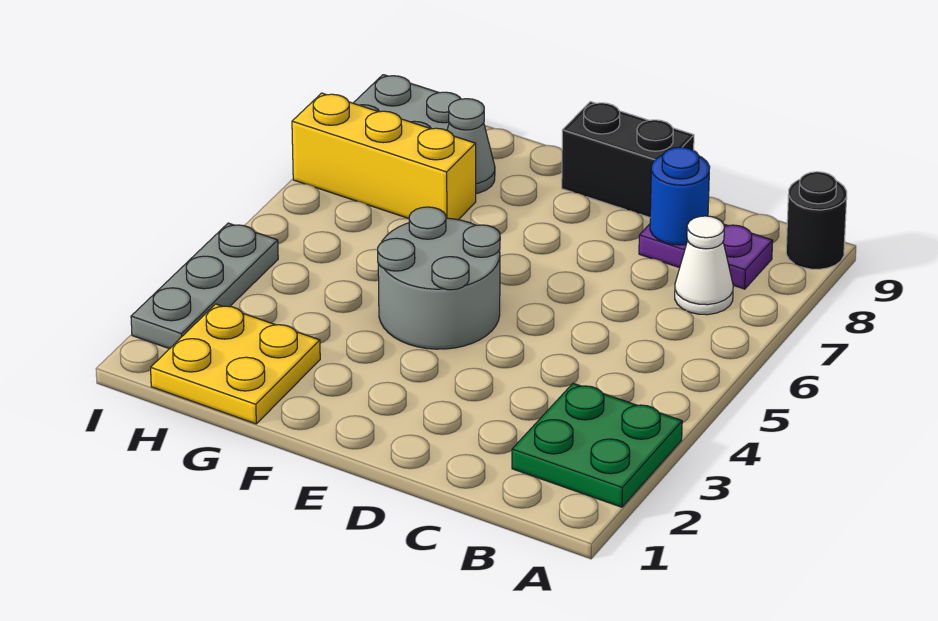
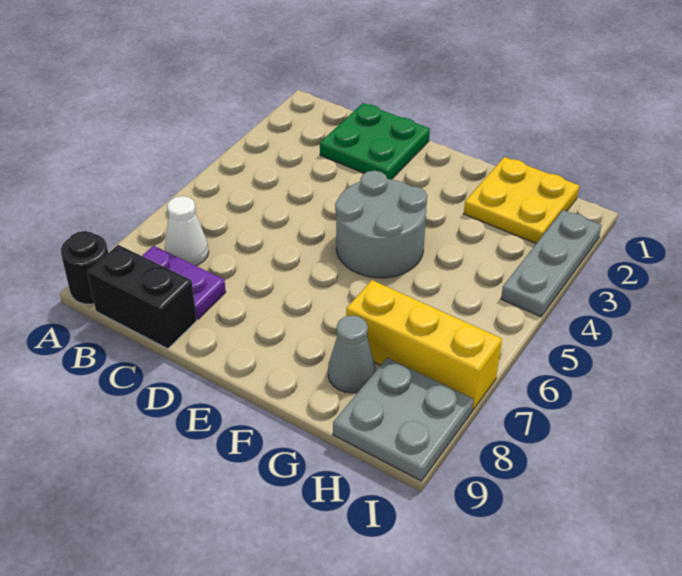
green 2x2 plate [512,383,682,507] -> green 2x2 plate moved to [320,103,430,179]
blue 1x1 round brick [650,147,710,245] -> none
black 1x2 brick [562,102,694,217] -> black 1x2 brick moved to [87,245,197,349]

